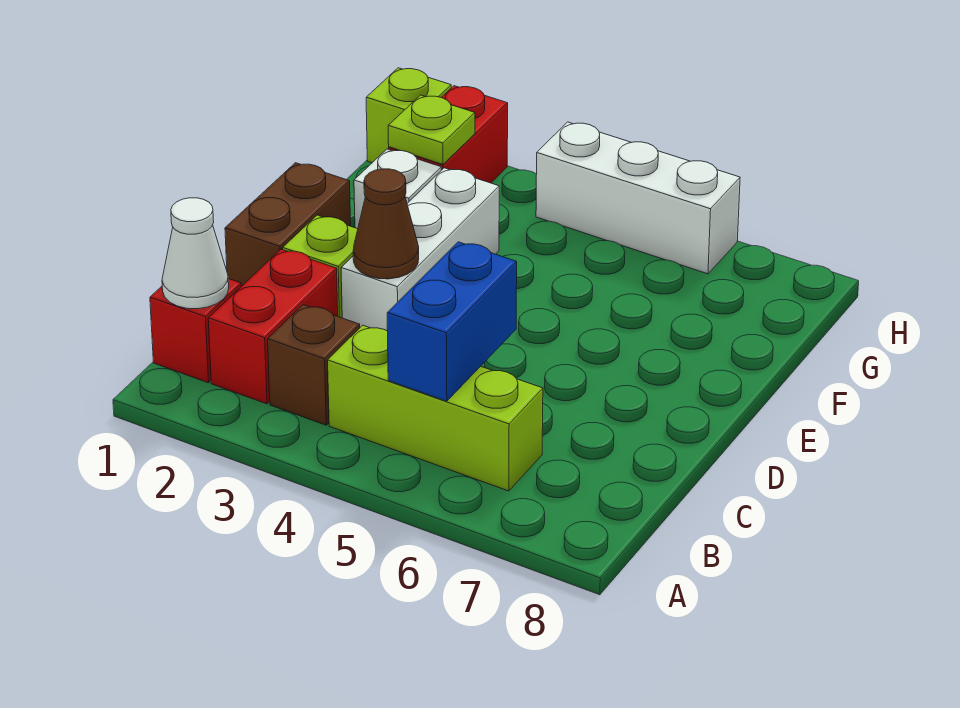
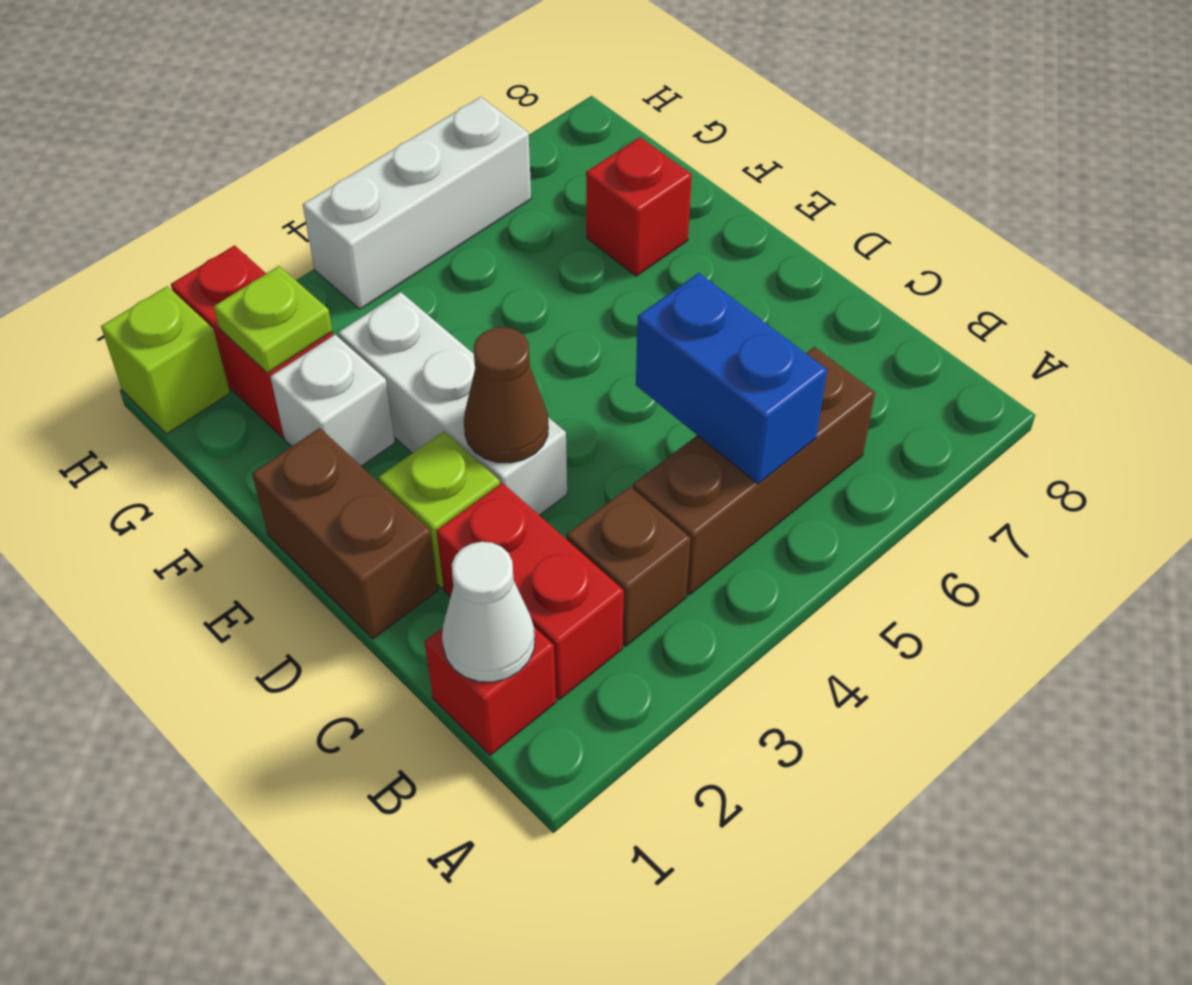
lime 1x3 brick [328,325,543,491] -> brown 1x3 brick [633,347,875,595]
none -> red 1x1 brick [586,137,692,276]

